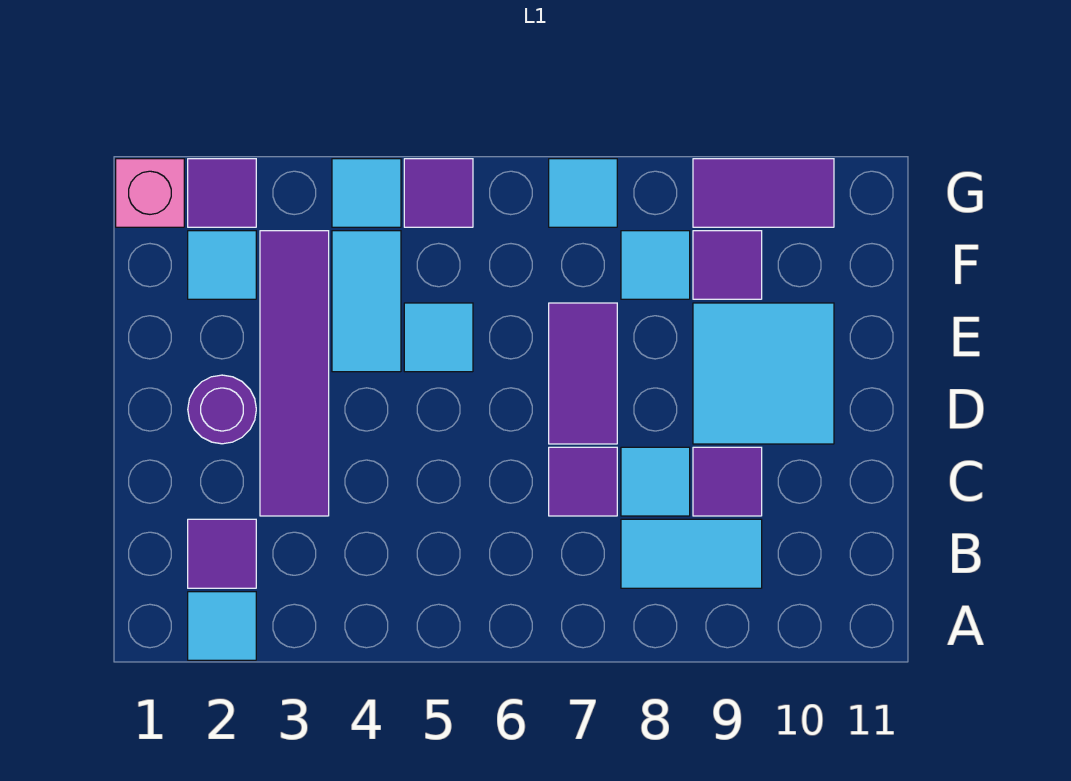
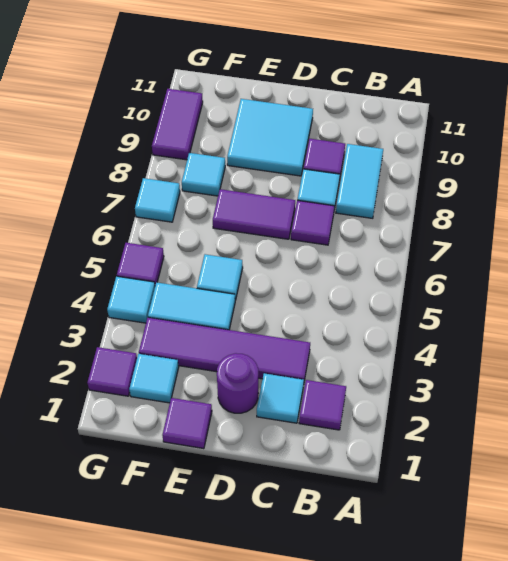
cyan 1x1 tile [188,592,256,660] -> cyan 1x1 tile moved to [257,373,304,423]
purple 1x1 tile [693,231,762,299] -> purple 1x1 tile moved to [162,398,212,449]
pink 1x1 brick [116,159,184,227] -> none

